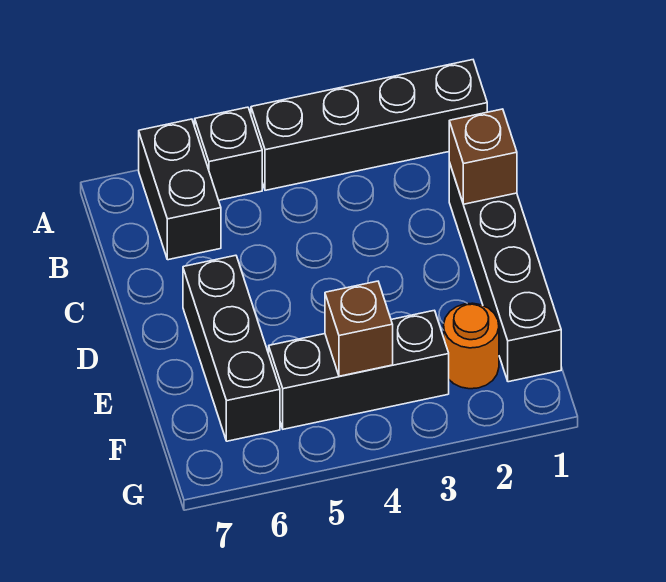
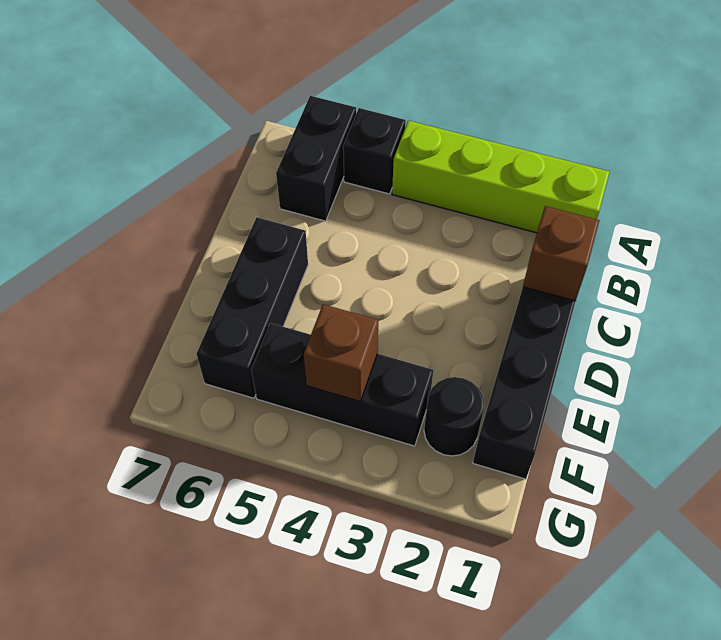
black 1x4 brick [251,60,487,190] -> lime 1x4 brick [392,120,610,233]
orange 1x1 round brick [444,303,499,389] -> black 1x1 round brick [424,377,484,456]

